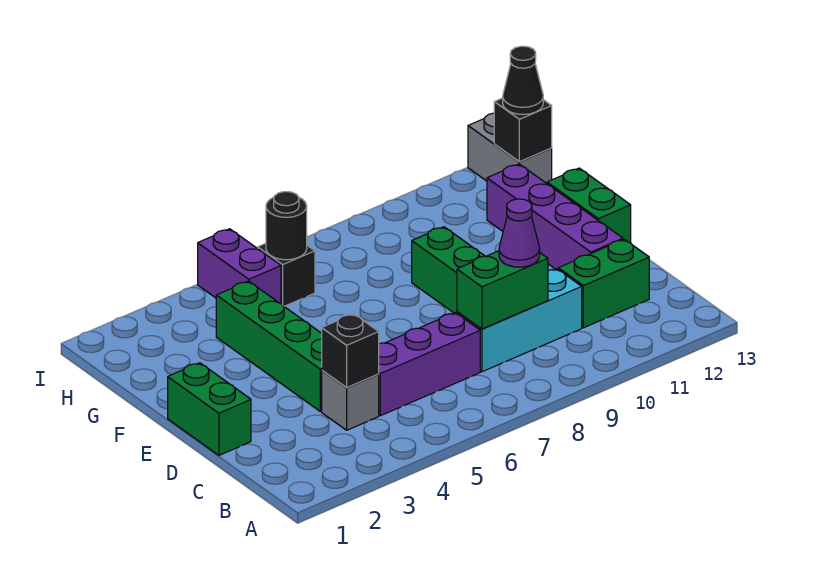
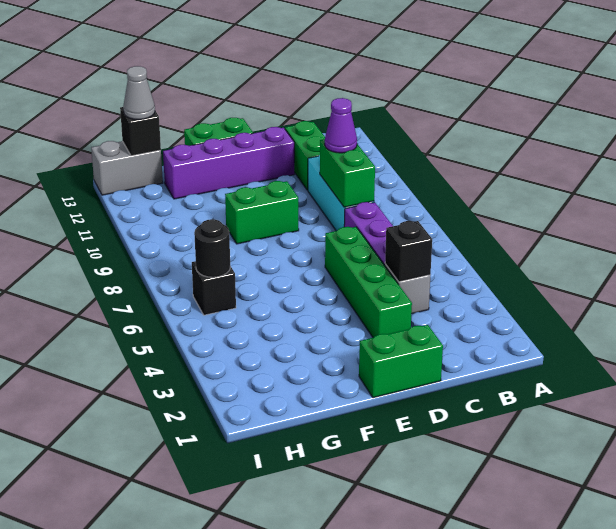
green 1x4 brick [216,281,322,411] -> green 1x4 brick turned to [325,227,412,338]
purple 1x2 brick [198,229,281,303] -> none
black 1x1 cone [503,46,543,115] -> grey 1x1 cone [123,66,155,119]

